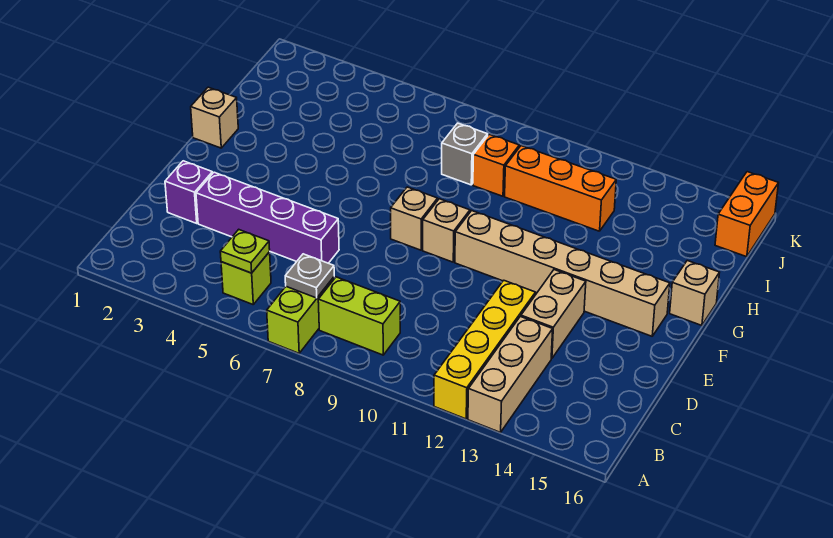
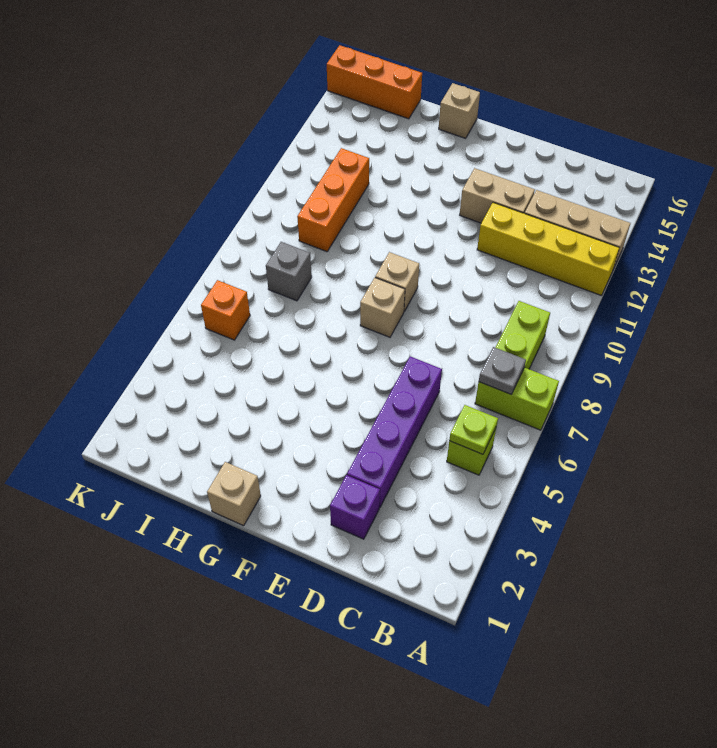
tan 1x6 brick [455,211,670,336] -> none
orange 1x1 brick [473,134,519,196] -> orange 1x1 brick moved to [201,280,250,340]
orange 1x2 brick [715,172,778,257] -> orange 1x3 brick [327,45,422,119]

